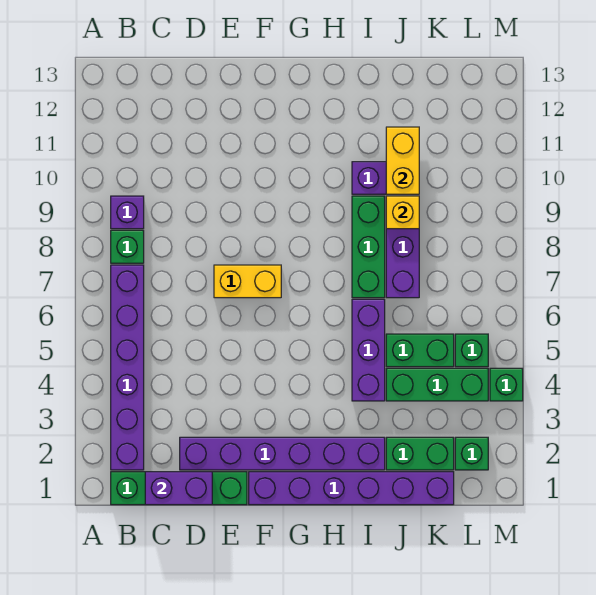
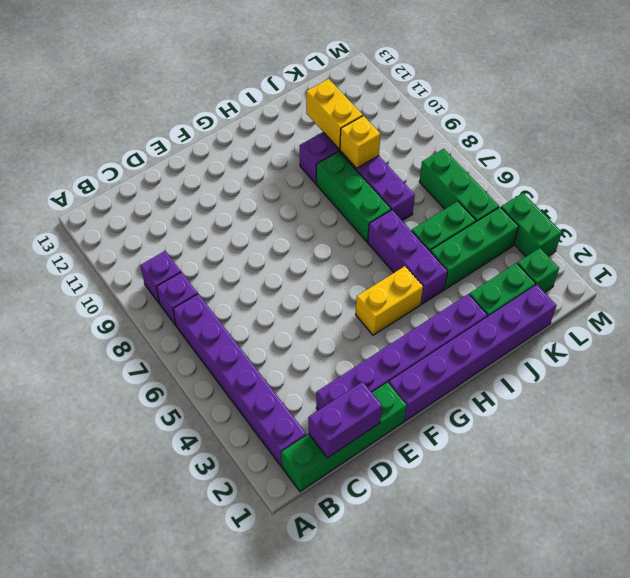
green 1x1 brick [111,230,144,263] -> purple 1x1 brick [157,272,198,325]
yellow 1x2 brick [214,265,281,298] -> yellow 1x2 brick moved to [356,266,423,335]
green 1x1 brick [455,334,488,367] -> green 1x3 brick [419,149,499,222]
green 1x1 brick [490,368,523,401] -> green 1x2 brick [501,193,562,256]

